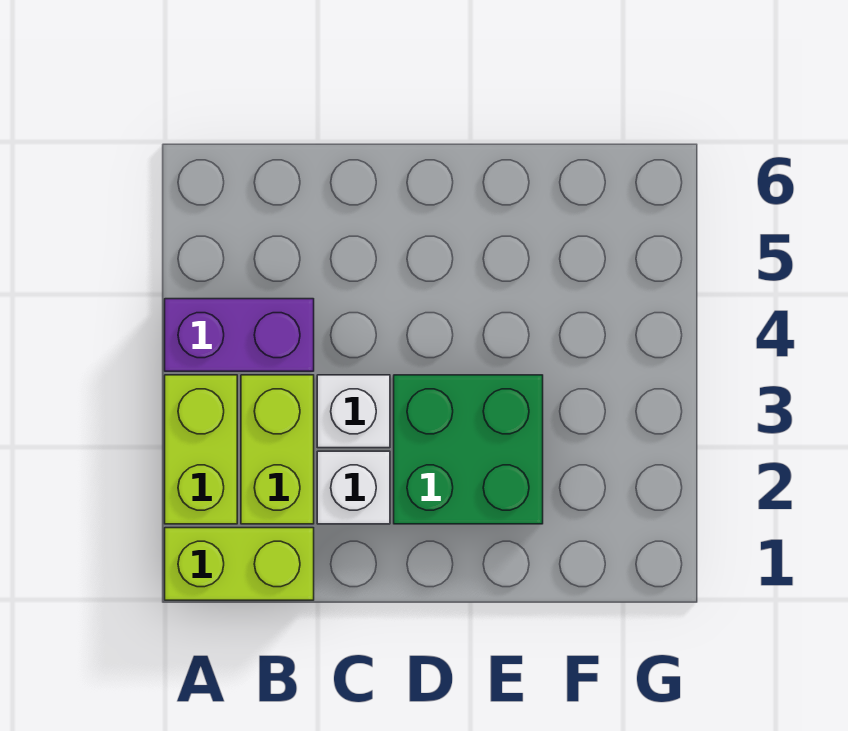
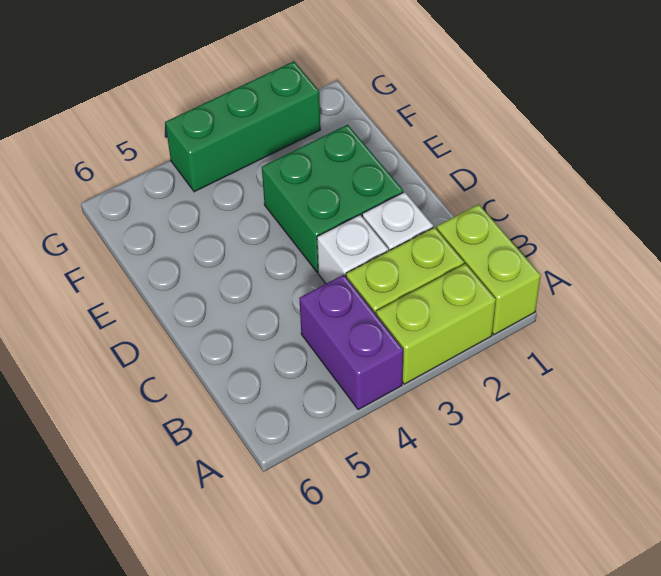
none -> green 1x3 brick [165,61,320,192]

